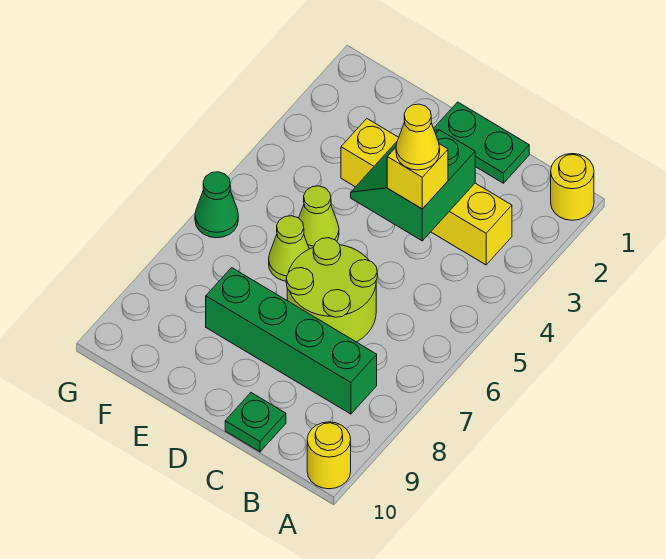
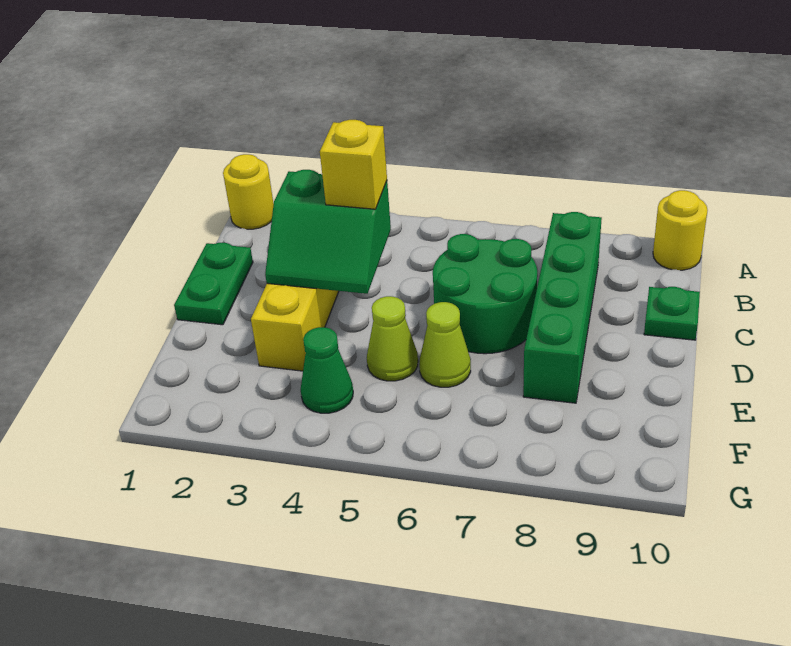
yellow 1x1 cone [396,104,440,170] -> none
lime 2x2 round brick [286,238,377,342] -> green 2x2 round brick [433,234,537,354]
green 1x1 cone [195,172,238,238] -> green 1x1 cone moved to [300,327,353,413]

